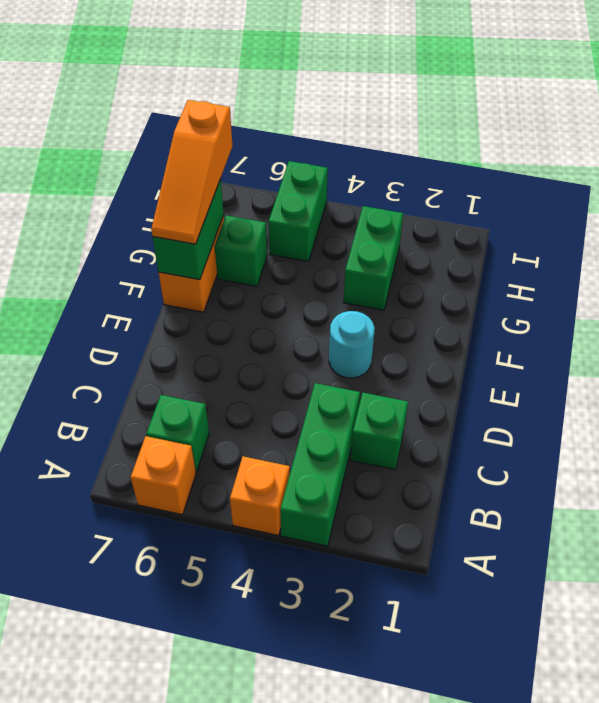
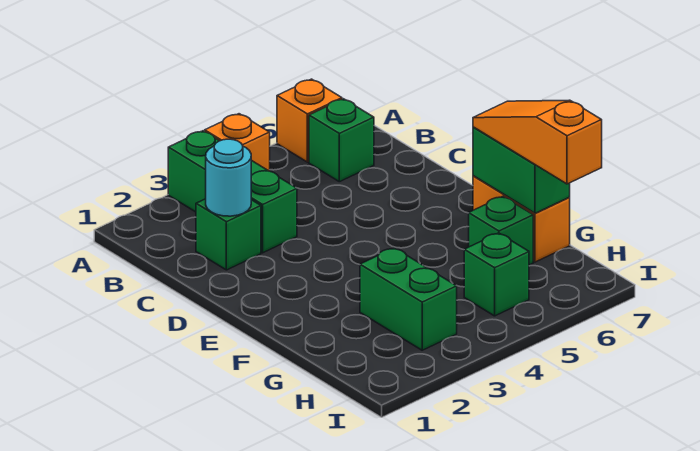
cyan 1x1 round brick [329,311,375,378] -> cyan 1x1 round brick moved to [206,139,251,216]
green 1x2 brick [269,161,328,262] -> green 1x1 brick [464,233,529,316]

